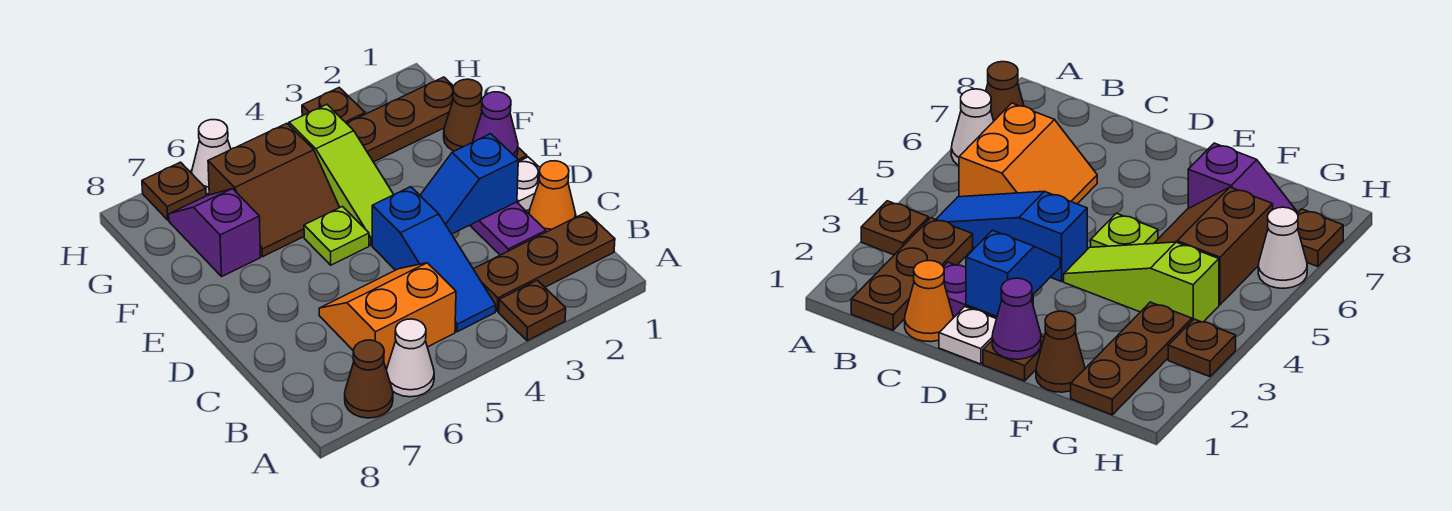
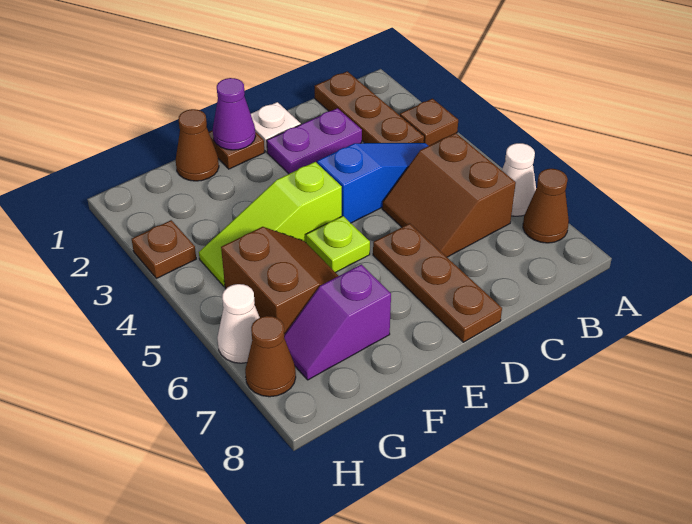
orange 2x2 slope [319,263,456,368] -> brown 2x2 slope [382,133,516,257]
orange 1x1 cone [529,161,576,232] -> none
blue 1x2 slope [420,134,518,234] -> none
lime 1x3 slope [289,105,394,245] -> lime 1x3 slope turned to [199,162,342,286]
brown 1x3 plate [347,77,453,162] -> brown 1x3 plate moved to [373,223,502,342]
brown 1x1 plate [142,162,206,220] -> brown 1x1 cone [245,316,296,397]

